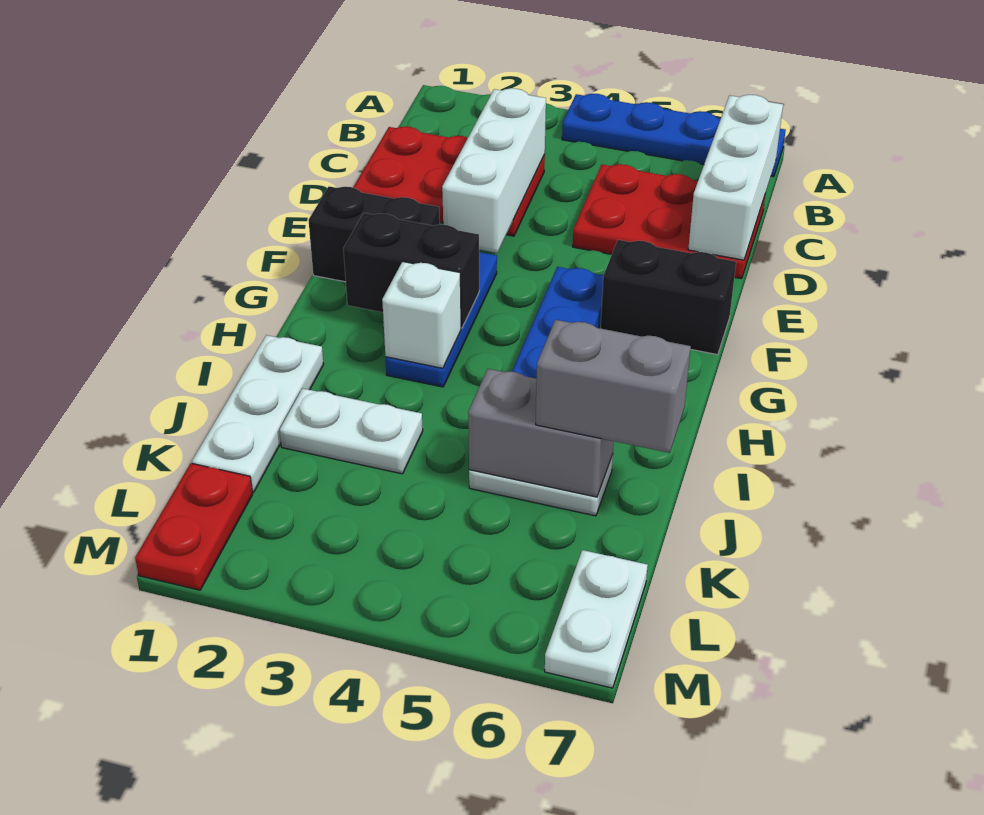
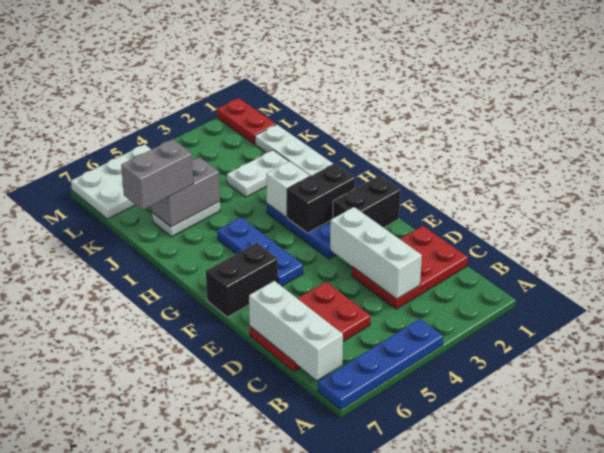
white 1x2 plate [545,550,648,688] -> white 2x3 plate [71,144,151,219]

